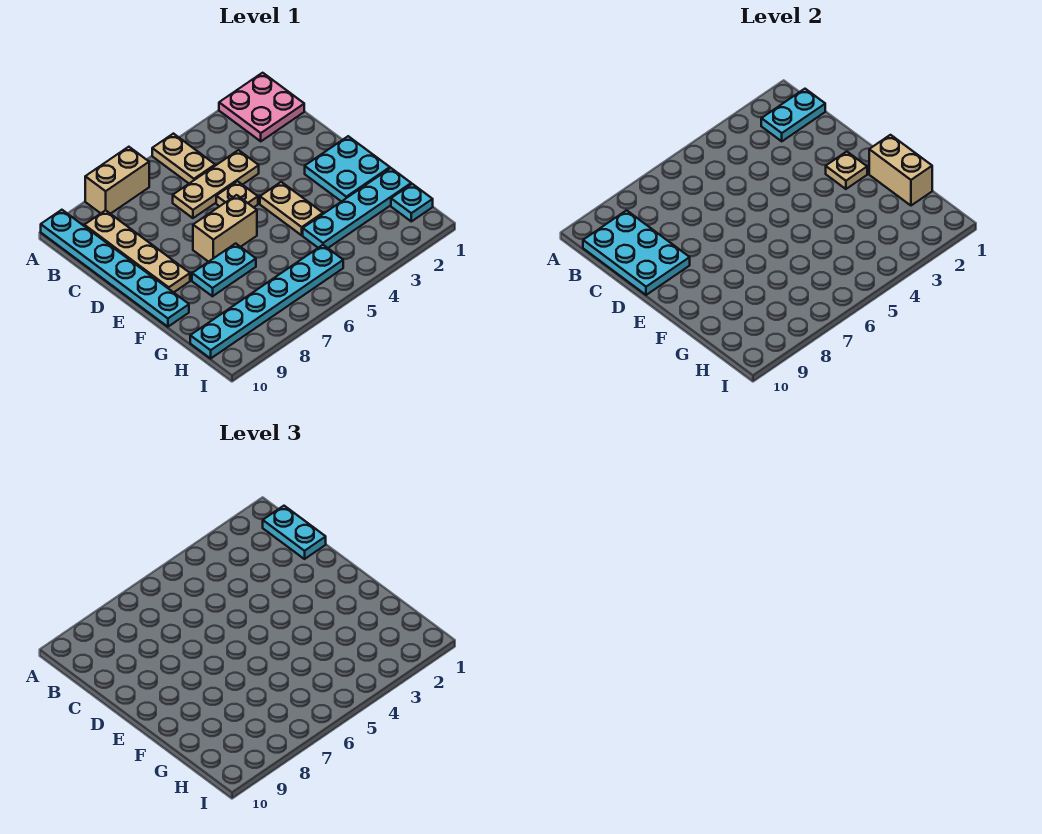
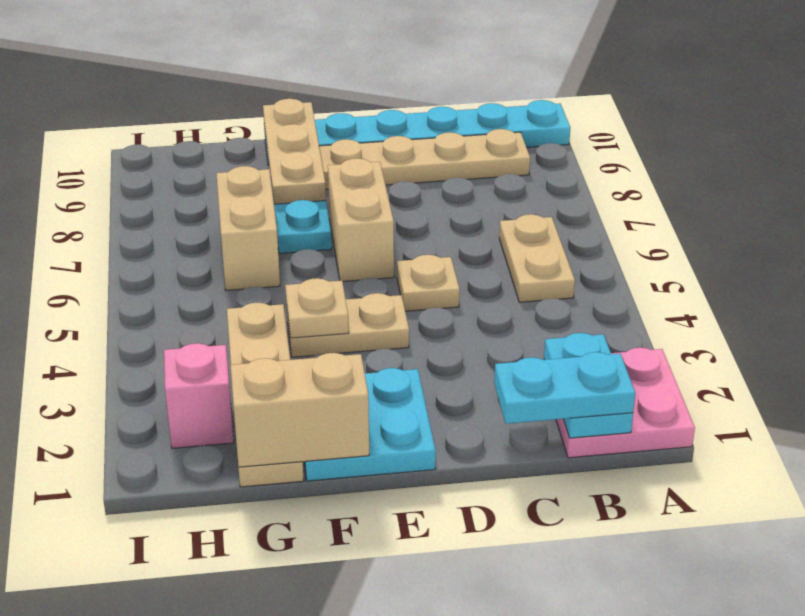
tan 1x2 plate [152,134,215,183] -> tan 1x2 plate turned to [499,214,575,302]
tan 1x2 brick [85,147,149,214] -> tan 1x2 brick moved to [216,166,280,290]
cyan 2x3 plate [583,210,690,295] -> none
tan 1x3 plate [173,150,259,218] -> tan 1x3 plate moved to [263,99,326,204]
tan 1x1 plate [826,152,867,189] -> tan 1x1 plate moved to [285,278,349,338]
cyan 1x4 plate [303,168,411,248] -> tan 1x4 plate [227,303,304,487]
cyan 1x1 plate [391,184,433,221] -> none
none -> pink 1x1 brick [164,343,234,448]
cyan 1x6 plate [190,245,343,358] -> none

